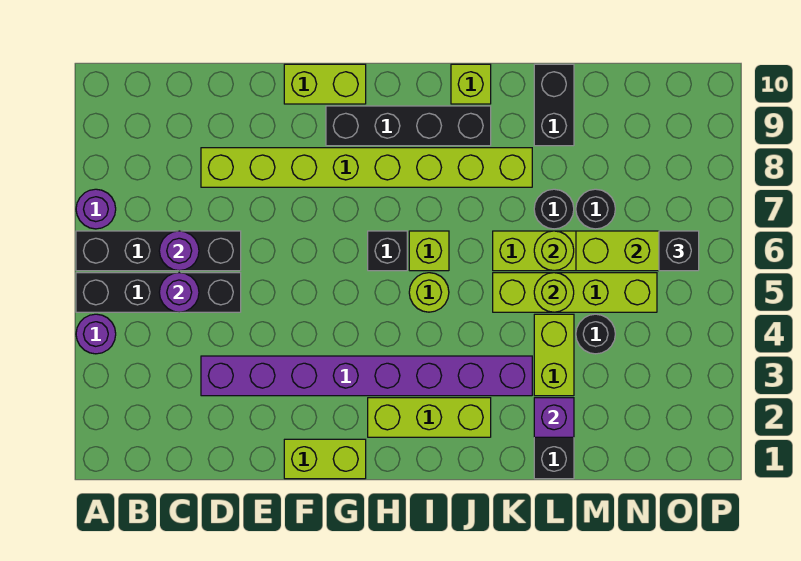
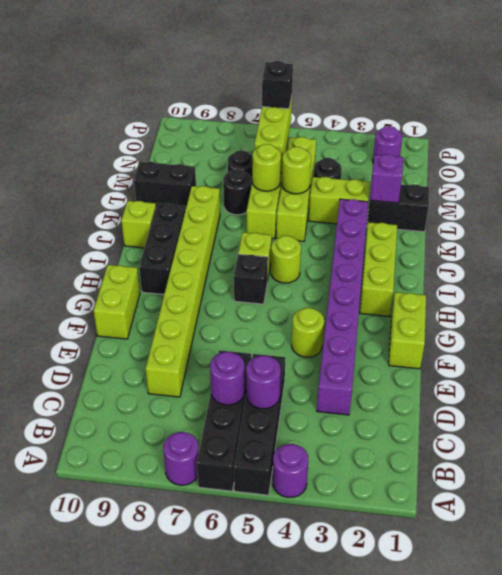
none -> lime 1x1 round brick [292,308,324,357]
black 1x4 brick [326,106,491,146] -> black 1x3 brick [139,203,185,294]
none -> purple 1x1 round brick [373,126,402,163]

